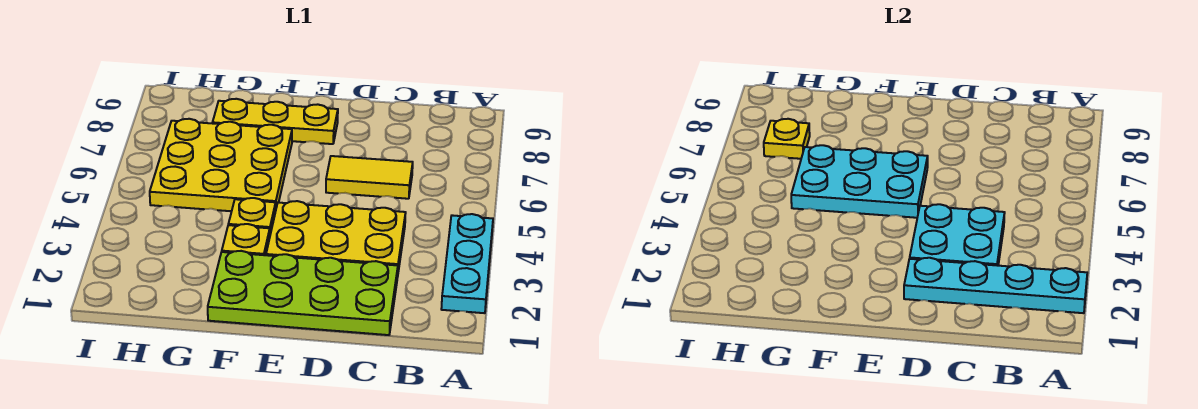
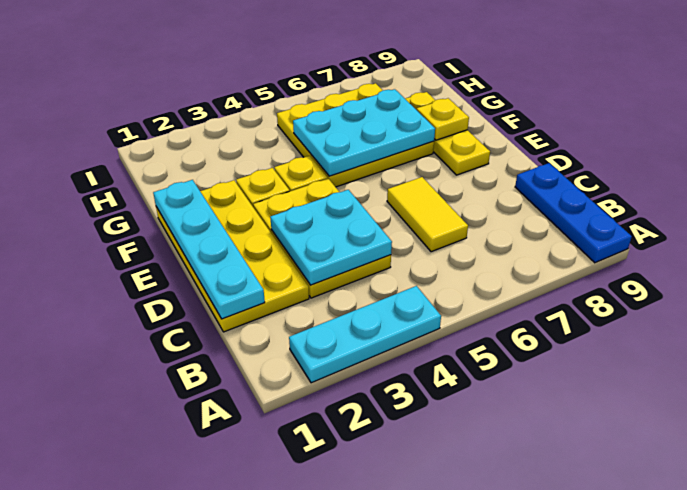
cyan 1x4 plate [904,258,1087,313] -> cyan 1x4 plate moved to [153,180,265,319]
none -> blue 1x3 plate [515,163,632,263]
lime 2x4 plate [208,251,398,335] -> yellow 2x4 plate [156,180,309,332]
cyan 2x3 plate [791,145,928,218] -> cyan 2x3 plate turned to [293,89,435,176]
yellow 1x1 plate [764,119,810,159] -> yellow 1x1 plate moved to [417,98,469,140]

